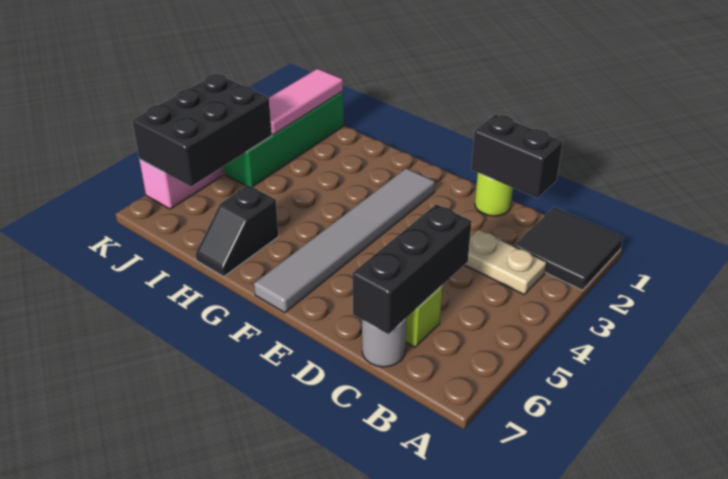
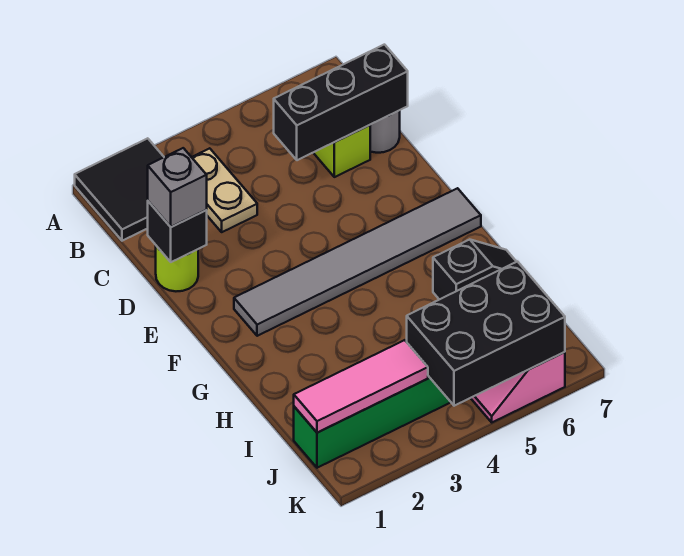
black 1x2 brick [471,114,563,198] -> black 1x1 brick [148,201,207,262]
none -> grey 1x1 brick [148,148,207,227]

